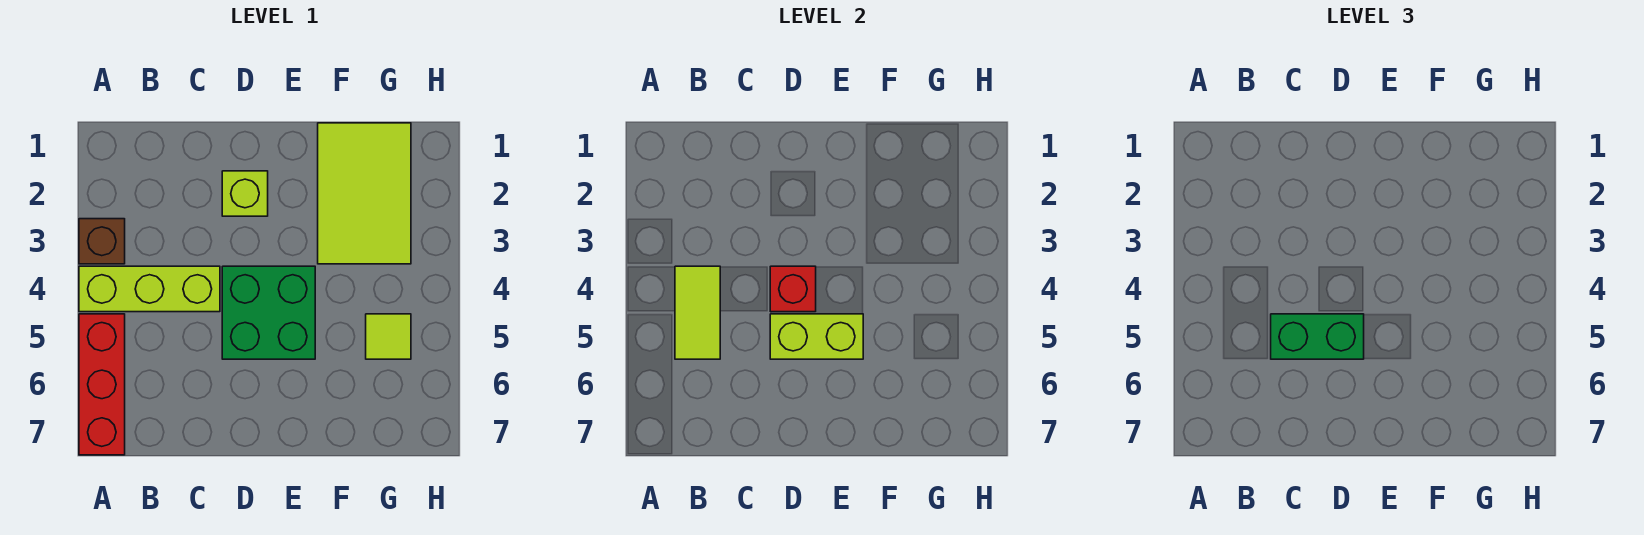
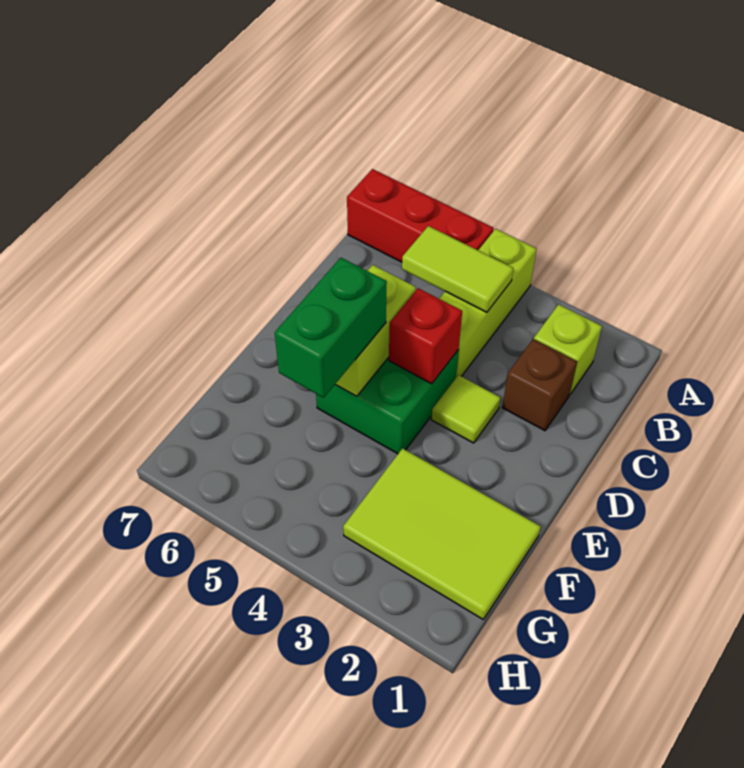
brown 1x1 brick [79,219,125,264] -> brown 1x1 brick moved to [502,339,577,431]
green 1x2 brick [1271,314,1364,359] -> green 1x2 brick moved to [275,258,387,398]
lime 1x1 brick [222,171,268,216] -> lime 1x1 brick moved to [534,304,602,394]
lime 1x1 tile [366,314,411,359] -> lime 1x1 tile moved to [431,375,500,443]

